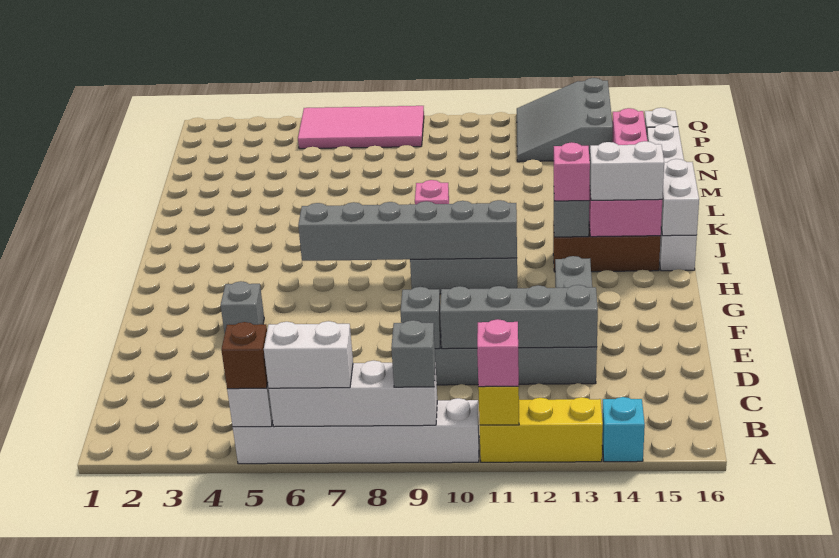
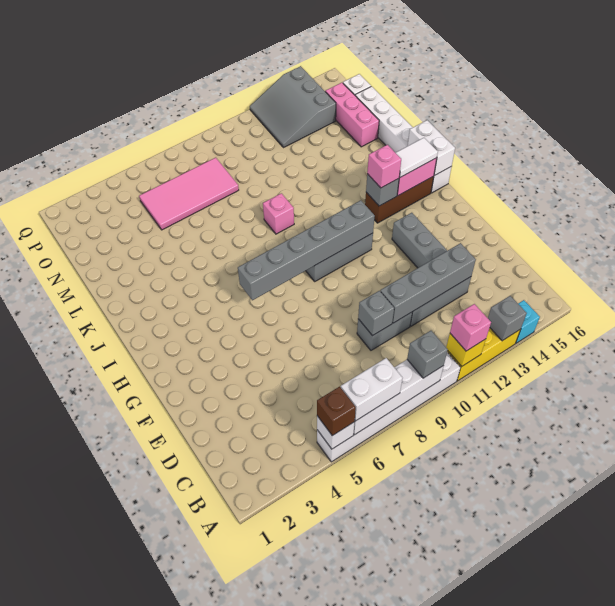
grey 1x1 brick [221,281,264,333] -> grey 1x1 brick moved to [488,296,527,341]
white 1x2 brick [590,141,664,200] -> white 1x2 tile [396,138,438,177]
pink 2x4 tile [298,106,424,149] -> pink 2x4 tile moved to [139,158,239,230]

